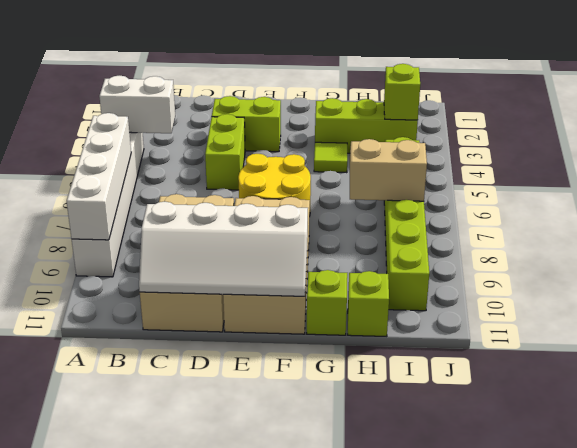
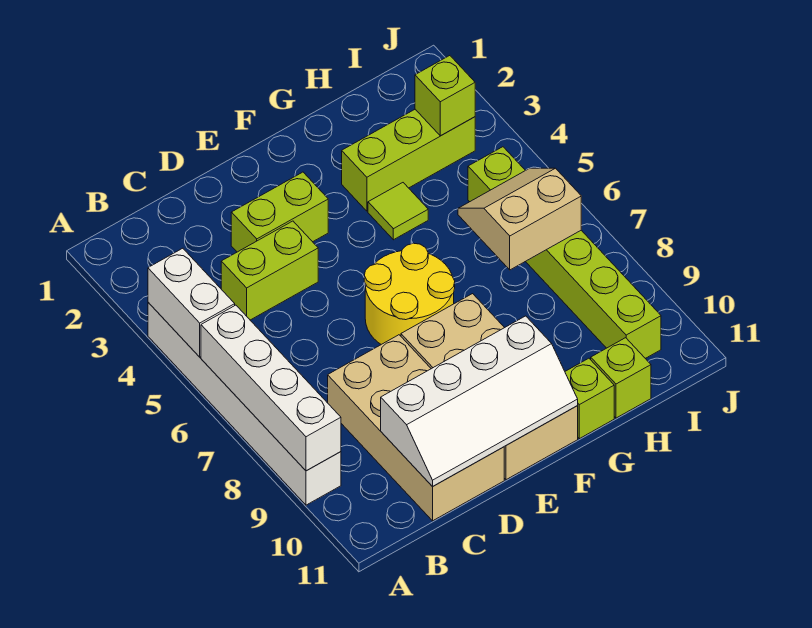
white 1x2 brick [99,76,175,133] -> white 1x2 brick turned to [148,248,235,357]
lime 1x2 brick [205,114,245,190] -> lime 1x2 brick turned to [221,221,318,320]

